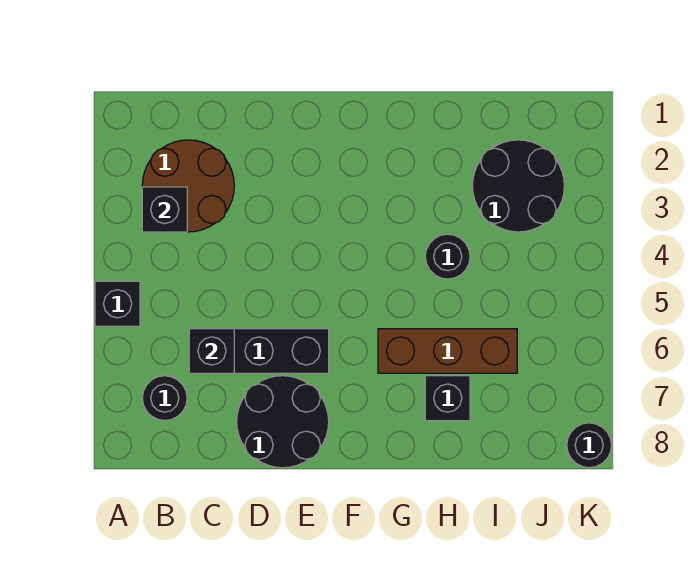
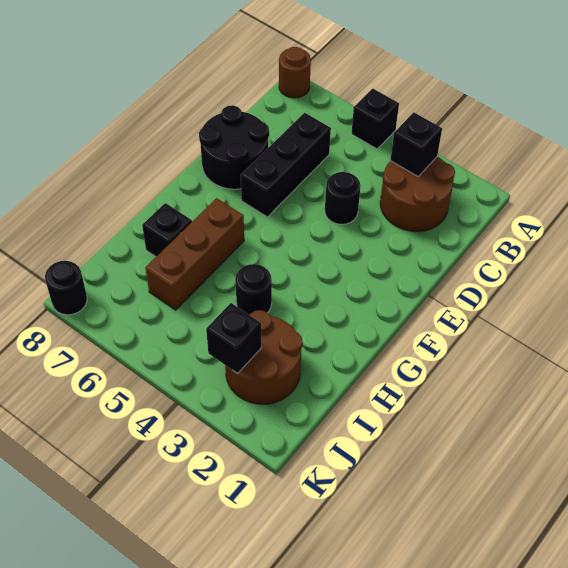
none -> brown 1x1 round brick [279,47,311,98]
black 1x1 round brick [142,376,187,421] -> black 1x1 round brick moved to [325,172,361,224]
black 1x1 brick [189,329,234,373] -> black 1x1 brick moved to [206,303,261,374]
black 2x2 round brick [472,140,564,232] -> brown 2x2 round brick [225,310,302,404]

